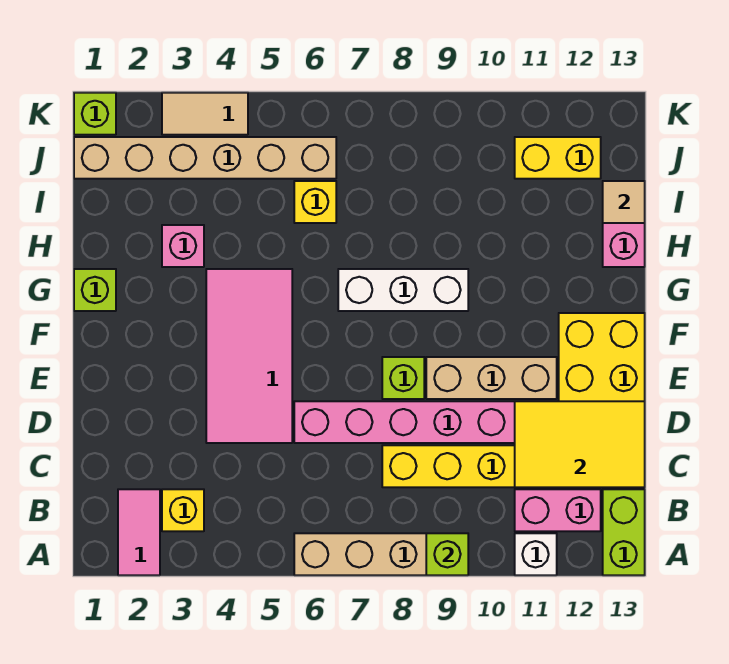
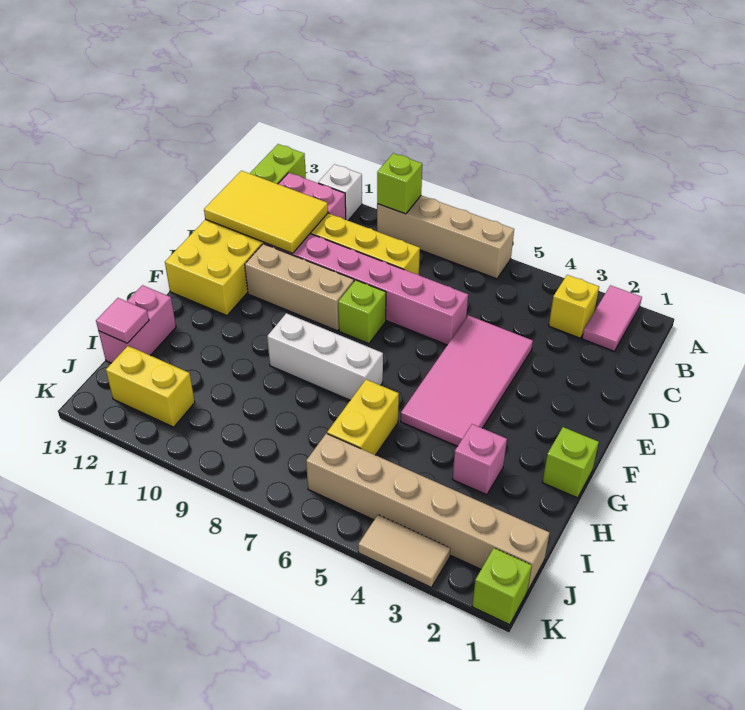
yellow 1x1 brick [294,181,336,223] -> yellow 1x2 brick [327,379,399,455]
tan 1x1 tile [603,181,645,223] -> pink 1x1 tile [96,298,149,343]

